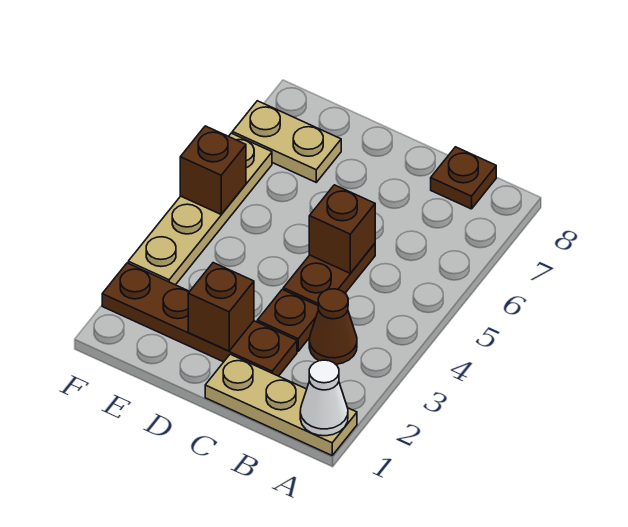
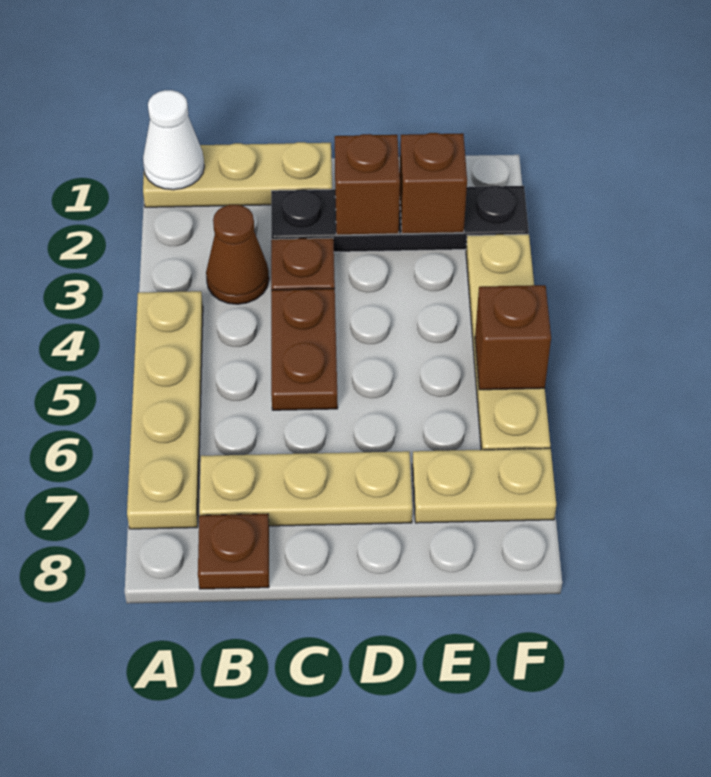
none -> tan 1x4 plate [127,291,203,529]
none -> tan 1x3 plate [199,451,412,526]
brown 1x4 plate [102,263,297,376] -> black 1x4 plate [271,186,529,252]
brown 1x1 brick [309,185,375,273] -> brown 1x1 brick moved to [400,133,467,234]

